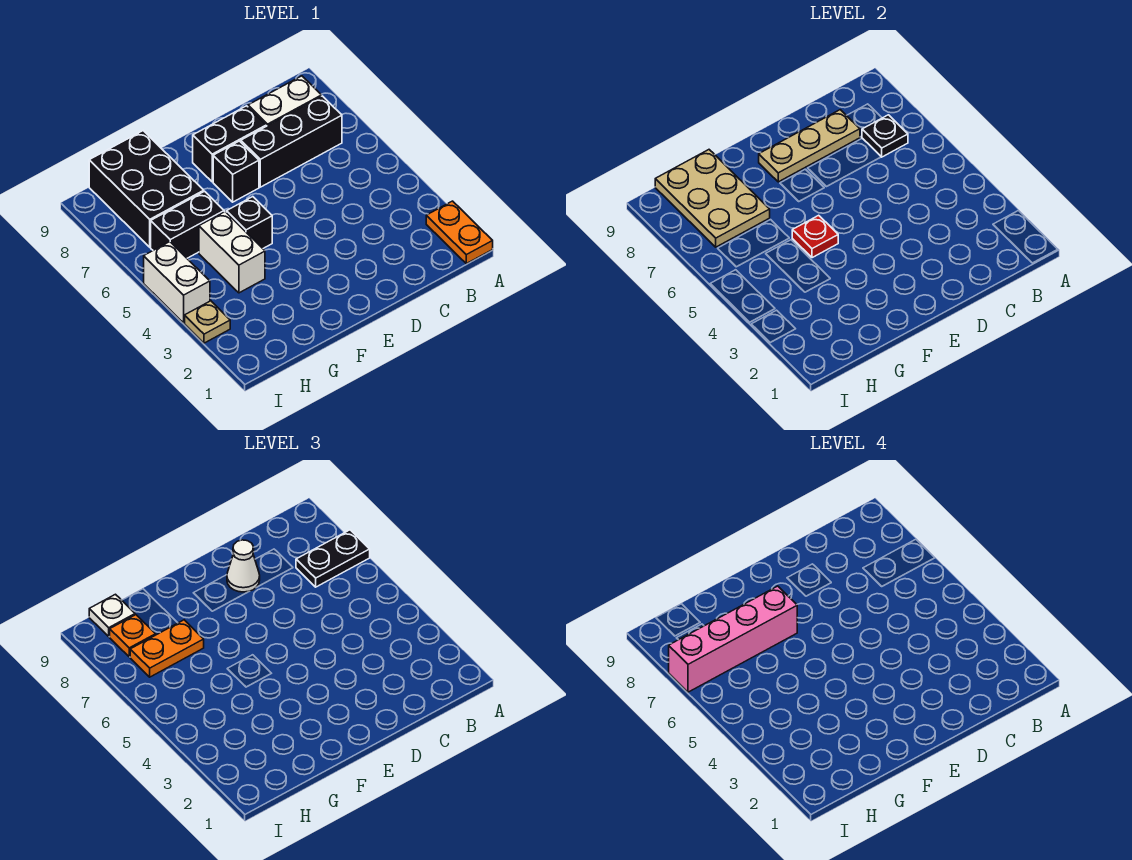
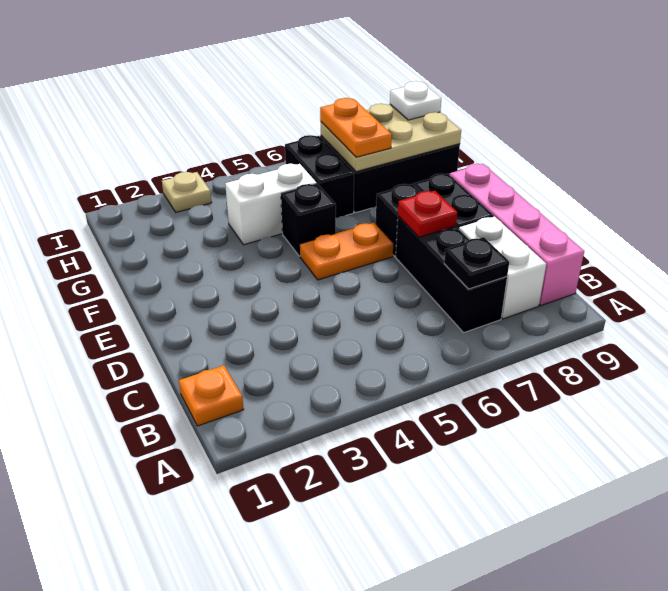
orange 1x2 plate [426,201,493,264] -> orange 1x2 plate moved to [300,222,393,280]
black 1x2 plate [296,530,370,587] -> none
tan 1x3 plate [759,110,860,182] -> none
white 1x1 cone [227,540,260,592] -> none
red 1x1 plate [792,215,838,258] -> red 1x1 plate moved to [398,191,457,237]
pink 1x4 brick [669,586,797,692] -> pink 1x4 brick moved to [450,164,584,305]
orange 1x1 plate [109,615,156,657] -> orange 1x1 plate moved to [179,365,244,426]
white 1x2 brick [144,242,210,323] -> none

